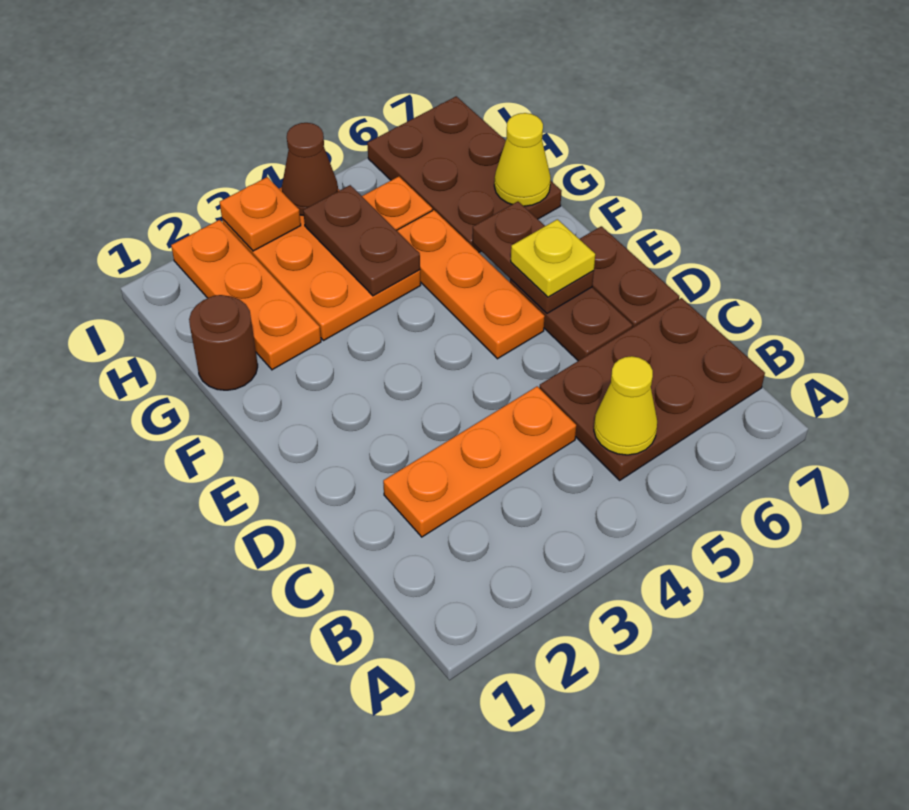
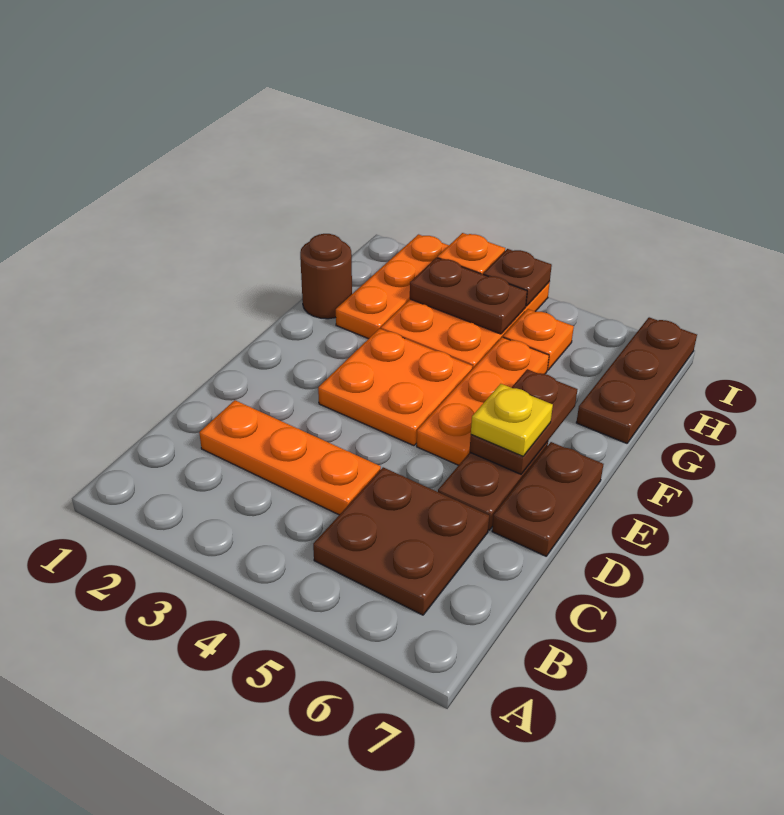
brown 2x3 plate [539,298,765,480] -> brown 2x2 plate [313,467,489,615]
yellow 1x1 cone [594,356,657,455] -> none
none -> orange 2x2 plate [318,329,473,446]
brown 1x2 plate [303,185,420,296] -> brown 1x2 plate turned to [410,258,527,334]
brown 2x3 plate [367,96,561,252] -> brown 1x3 plate [576,317,697,443]
yellow 1x1 cone [494,113,551,206] -> none
brown 1x1 cone [282,123,338,216] -> brown 1x1 plate [483,249,552,306]

